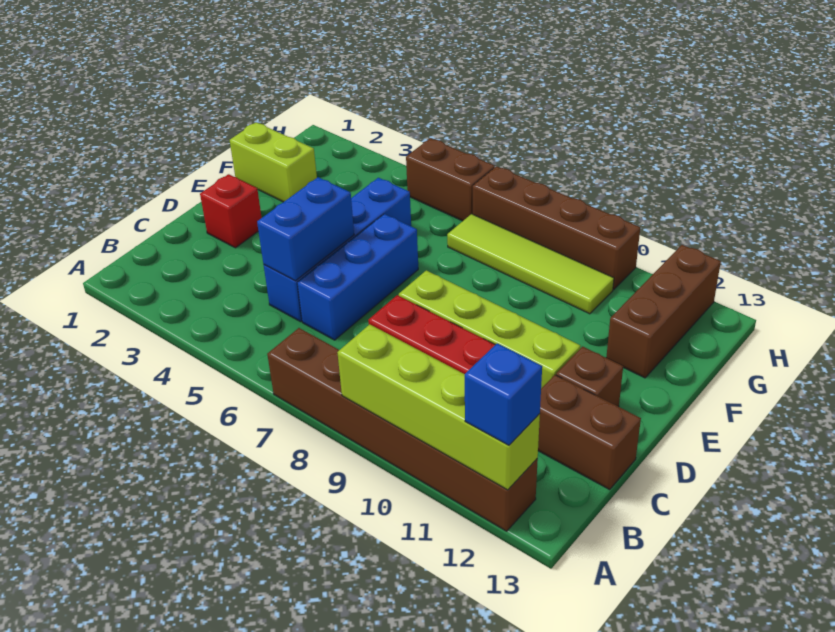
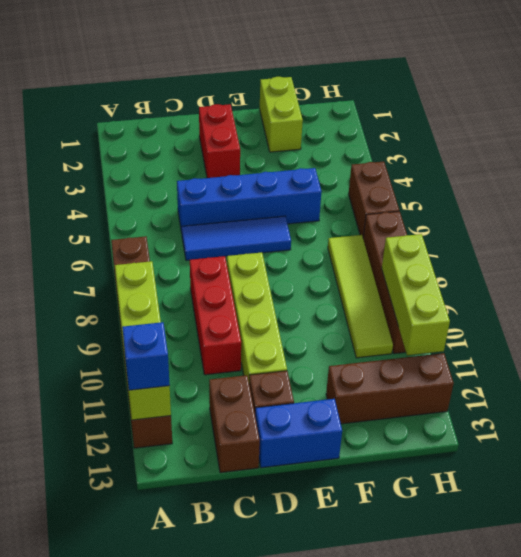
blue 1x2 brick [257,177,354,281] -> blue 1x2 brick moved to [255,399,342,468]
blue 1x3 brick [297,214,418,340] -> blue 1x3 tile [182,216,291,261]
red 1x1 brick [200,174,262,248] -> red 1x2 brick [199,104,240,178]
none -> lime 1x3 brick [382,234,450,355]

